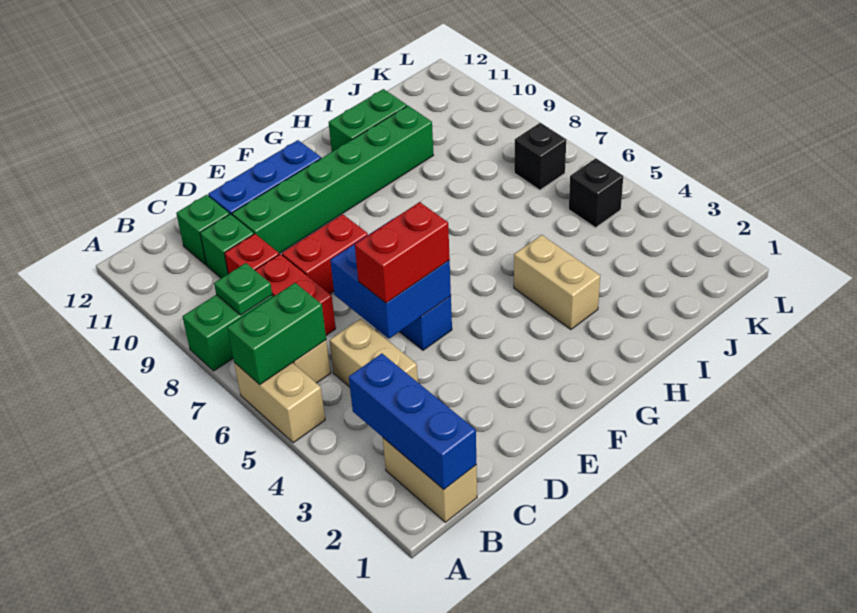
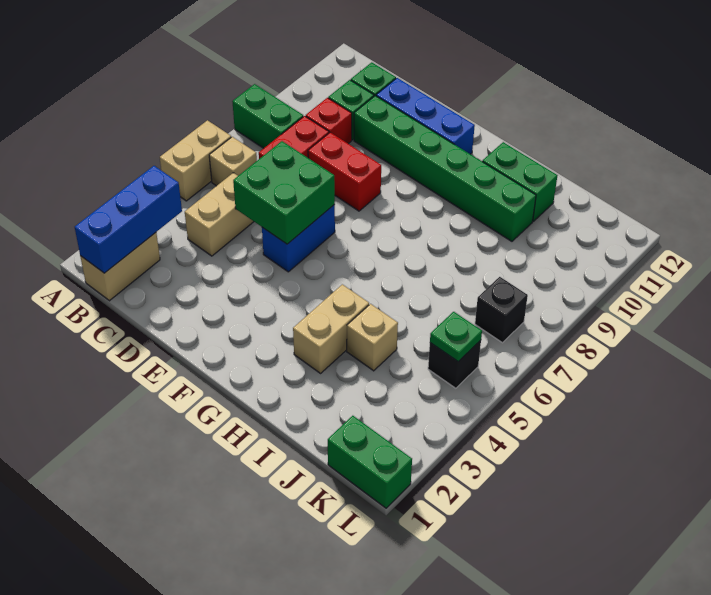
green 1x2 brick [227,283,326,385] -> green 1x2 brick moved to [328,416,412,508]
green 1x1 plate [214,263,272,315] -> green 1x1 plate moved to [430,312,482,362]
blue 2x2 brick [330,219,451,339] -> green 2x2 brick [233,141,335,244]
red 1x2 brick [355,202,450,303] -> none
none -> tan 1x1 brick [347,304,398,371]

